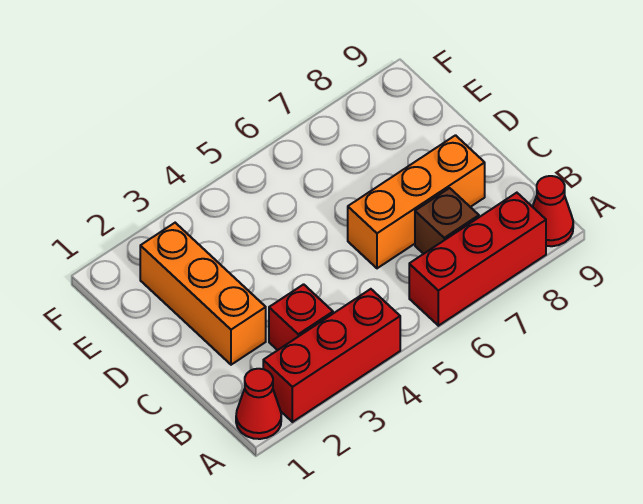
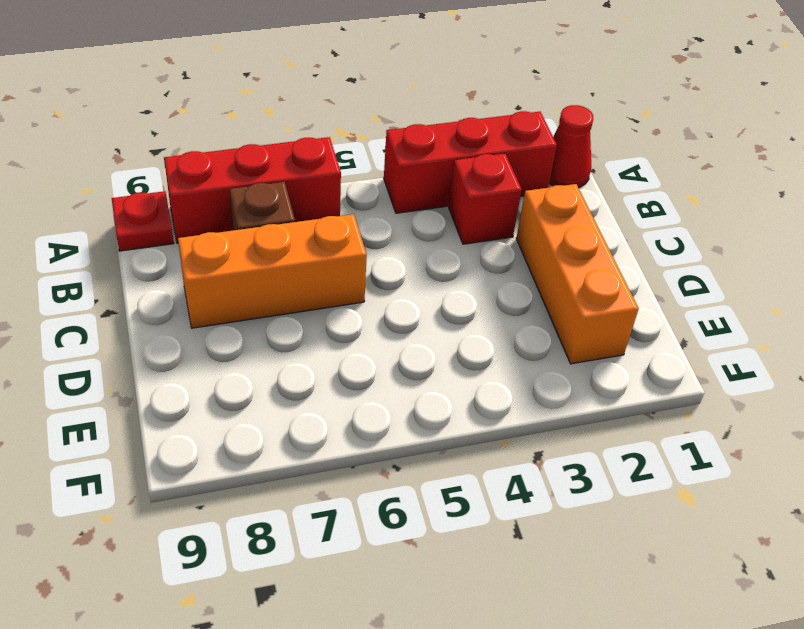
red 1x1 cone [533,176,573,246] -> red 1x1 plate [112,191,174,251]

